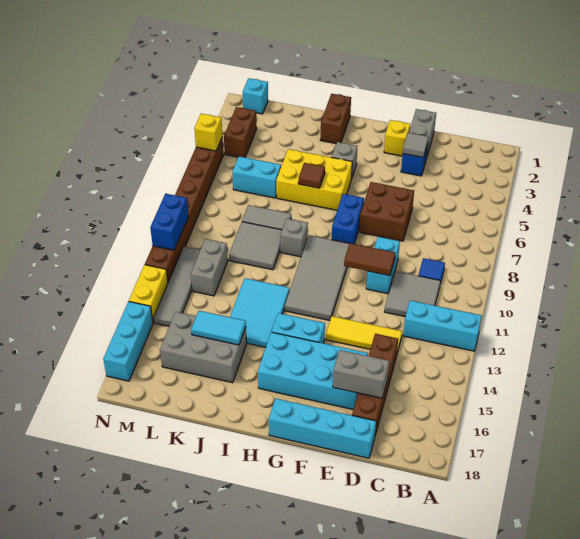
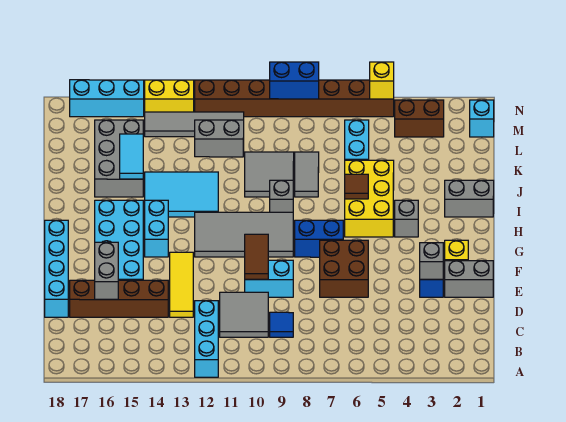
grey 1x1 tile [403,133,428,157] -> grey 1x1 brick [420,243,443,279]
brown 1x2 brick [320,94,351,143] -> grey 1x2 brick [445,180,494,217]
blue 1x2 brick [150,194,189,250] -> blue 1x2 brick moved to [270,62,319,99]

